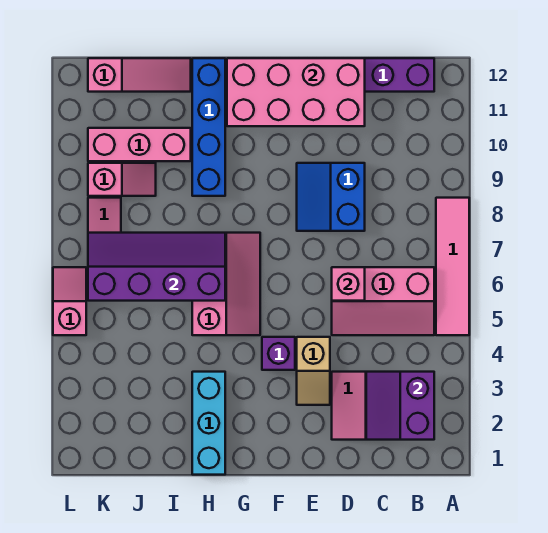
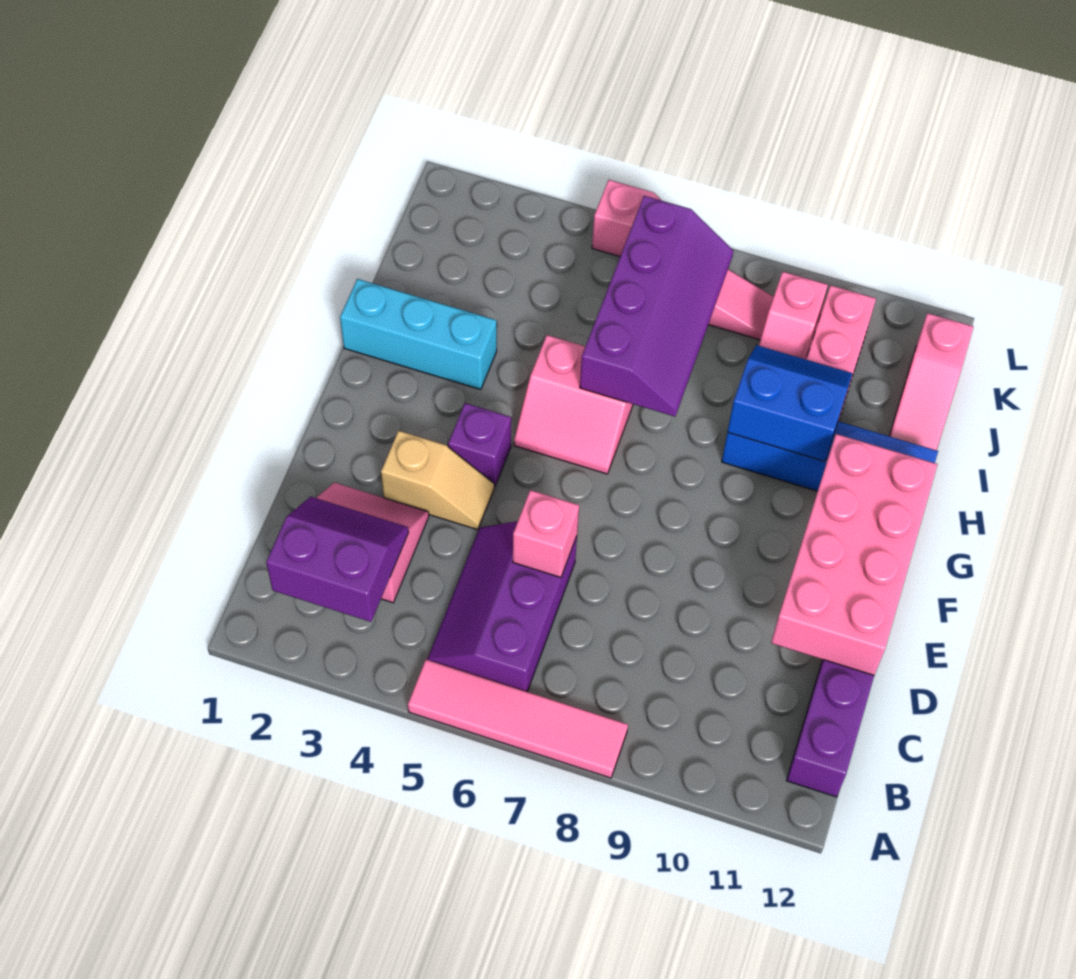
pink 2x3 slope [332,267,434,335] -> purple 2x3 slope [427,521,577,692]
blue 2x2 slope [297,163,365,231] -> blue 2x2 slope moved to [728,345,853,461]
tan 1x2 slope [297,337,330,405] -> tan 1x2 slope turned to [381,431,494,530]
pink 2x3 slope [192,233,260,335] -> pink 2x2 slope [514,335,633,474]

